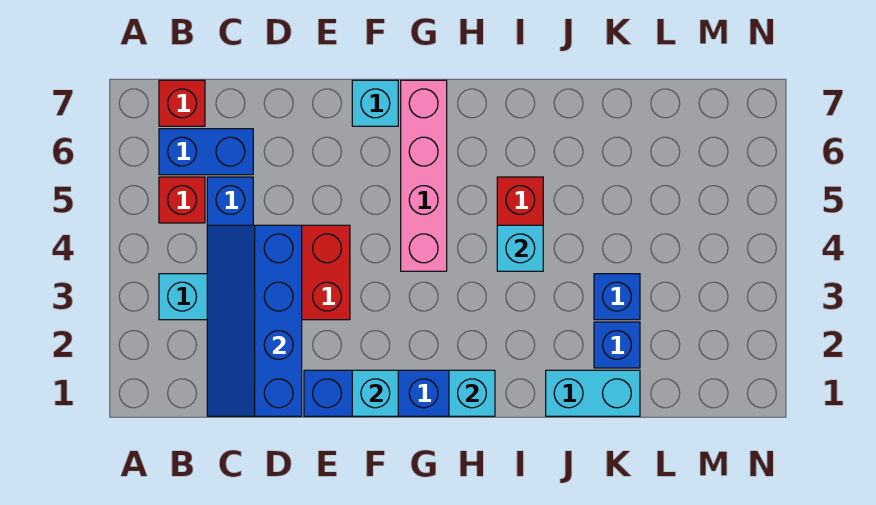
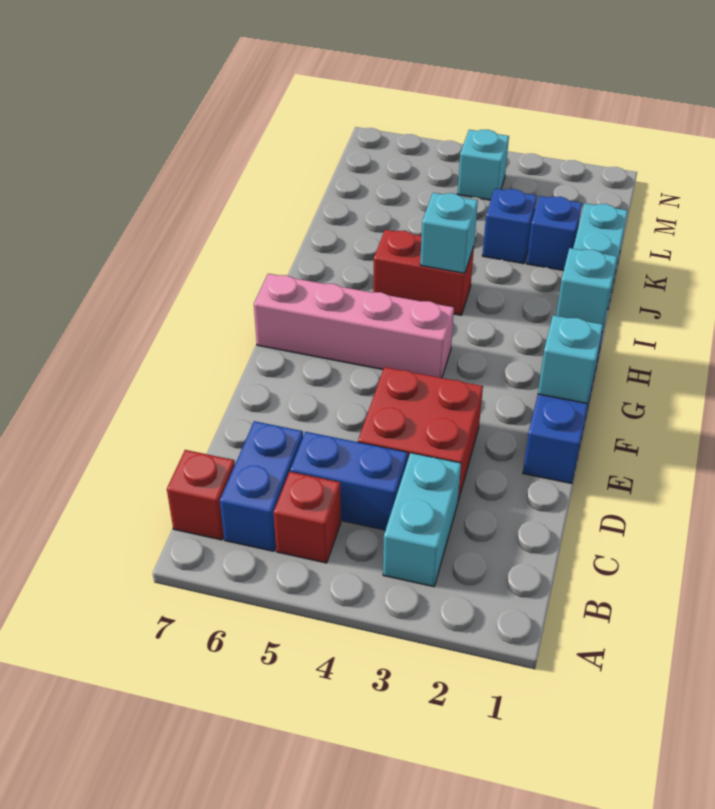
blue 2x4 slope [207,225,302,416] -> none
cyan 1x1 brick [352,80,398,126] -> cyan 1x1 brick moved to [457,130,509,200]

